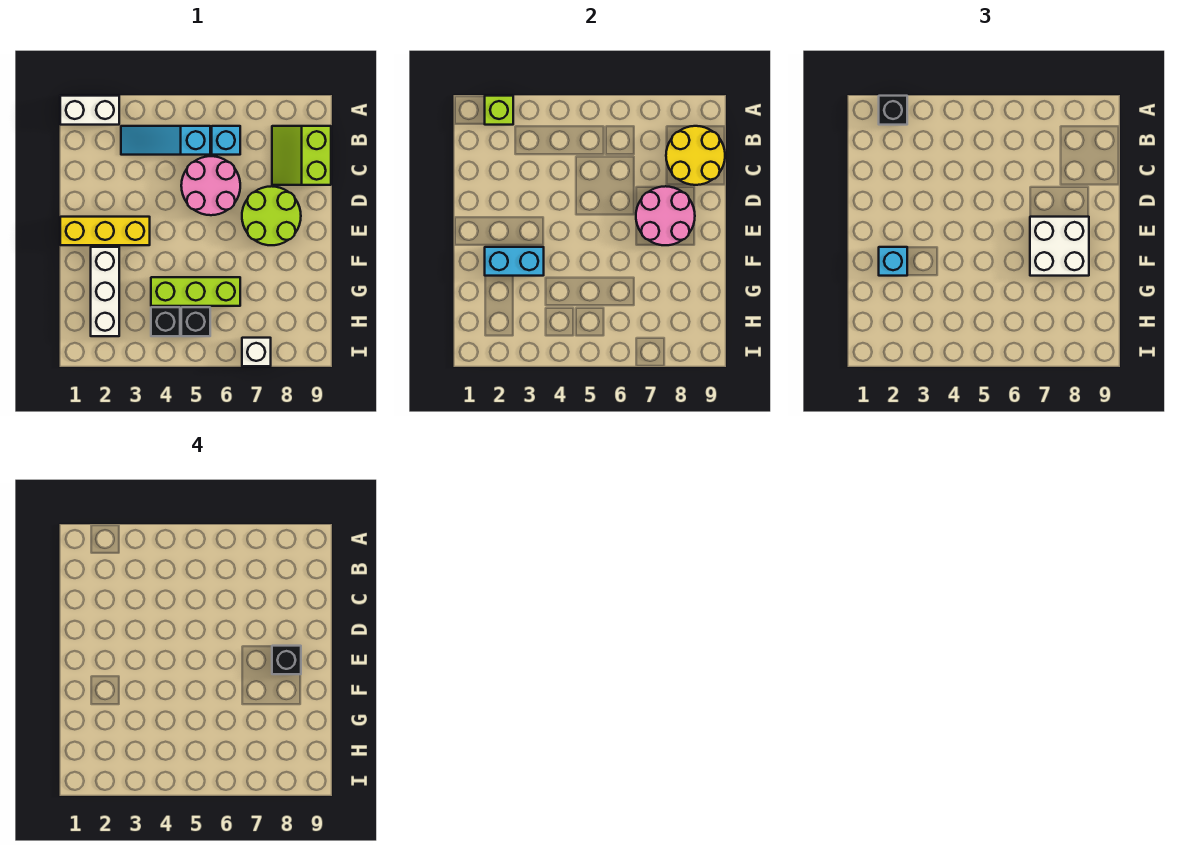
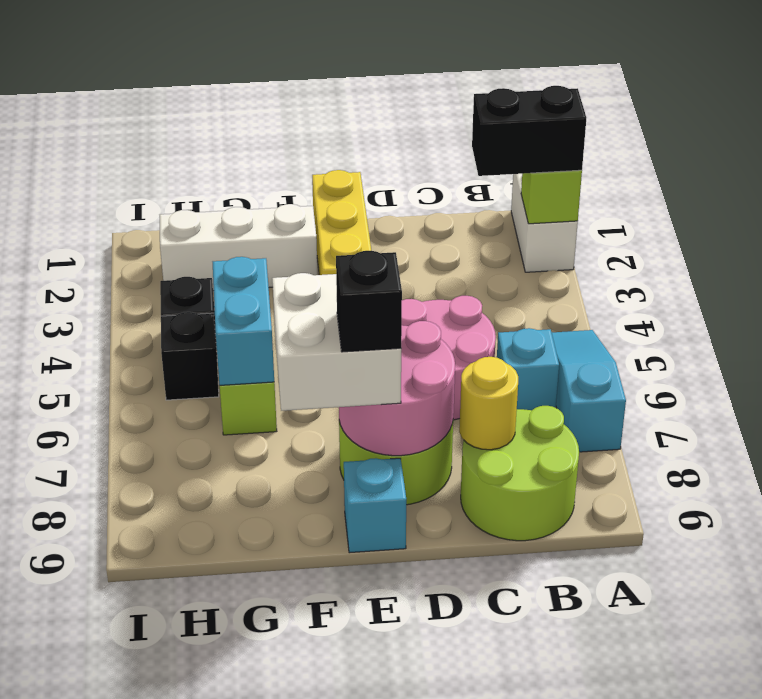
black 1x1 brick [879,96,907,125] -> black 1x2 brick [472,86,586,176]
cyan 1x3 slope [121,126,210,155] -> cyan 1x3 slope moved to [552,330,626,452]
lime 2x2 slope [272,126,331,185] -> lime 2x2 round brick [461,406,579,541]
yellow 2x2 round brick [666,126,725,185] -> yellow 1x1 round brick [459,357,518,450]
cyan 1x2 brick [485,247,544,276] -> cyan 1x2 brick moved to [213,257,274,385]
cyan 1x1 brick [879,247,907,276] -> cyan 1x1 brick moved to [344,458,406,553]
white 1x1 brick [242,338,271,366] -> none

